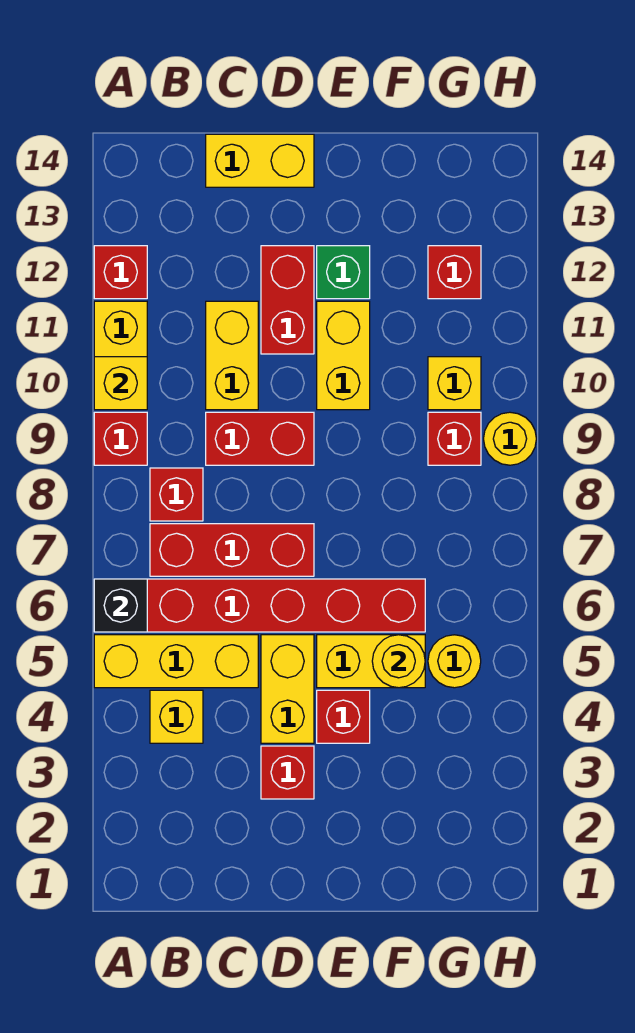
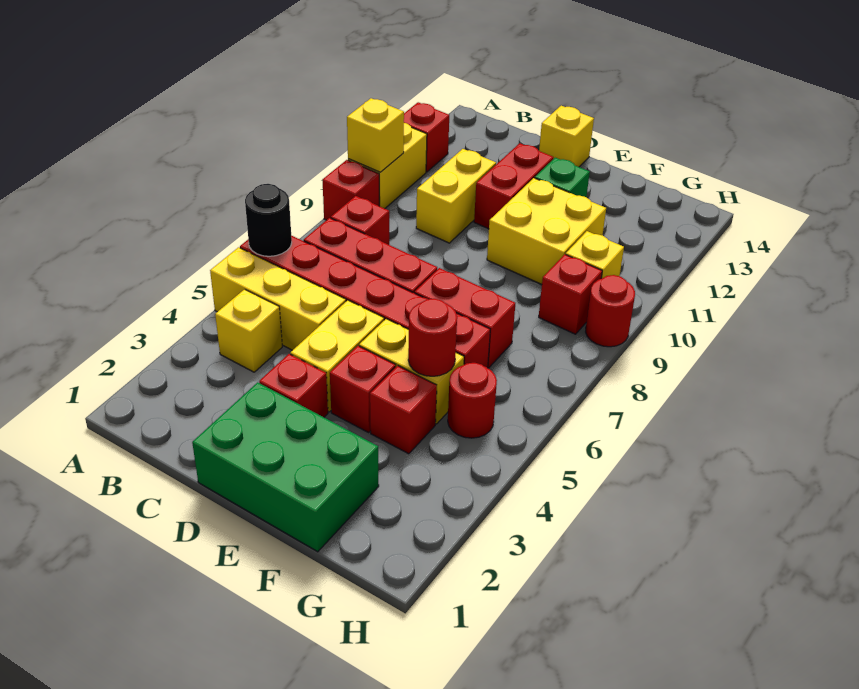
black 1x1 brick [94,579,147,632] -> black 1x1 round brick [245,184,292,256]
red 1x2 brick [206,412,314,465] -> red 1x2 brick moved to [415,268,515,368]
yellow 1x2 brick [206,134,314,187] -> yellow 1x1 brick [539,106,594,167]
none -> green 2x3 brick [192,382,379,552]
yellow 1x2 brick [317,301,370,410] -> yellow 2x2 brick [487,178,606,284]
yellow 1x1 round brick [372,635,425,688] -> red 1x1 round brick [408,299,457,376]
yellow 1x1 round brick [428,635,481,688] -> red 1x1 round brick [448,363,497,438]
red 1x1 brick [428,246,481,299] -> red 1x1 brick moved to [370,366,437,454]
yellow 1x1 round brick [484,412,536,465] -> red 1x1 round brick [586,275,635,347]

